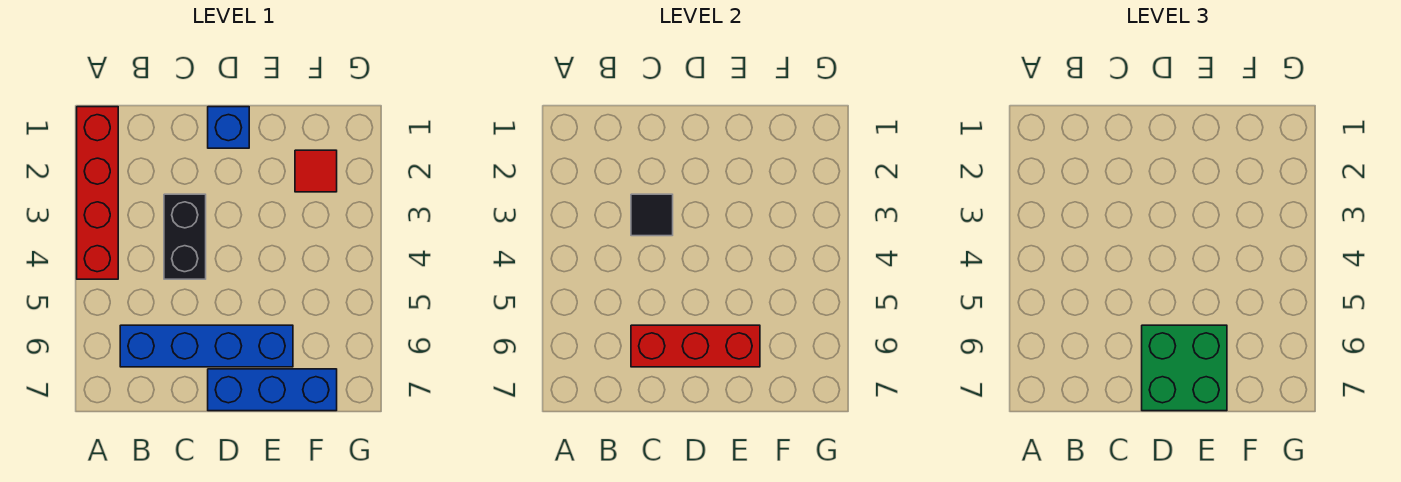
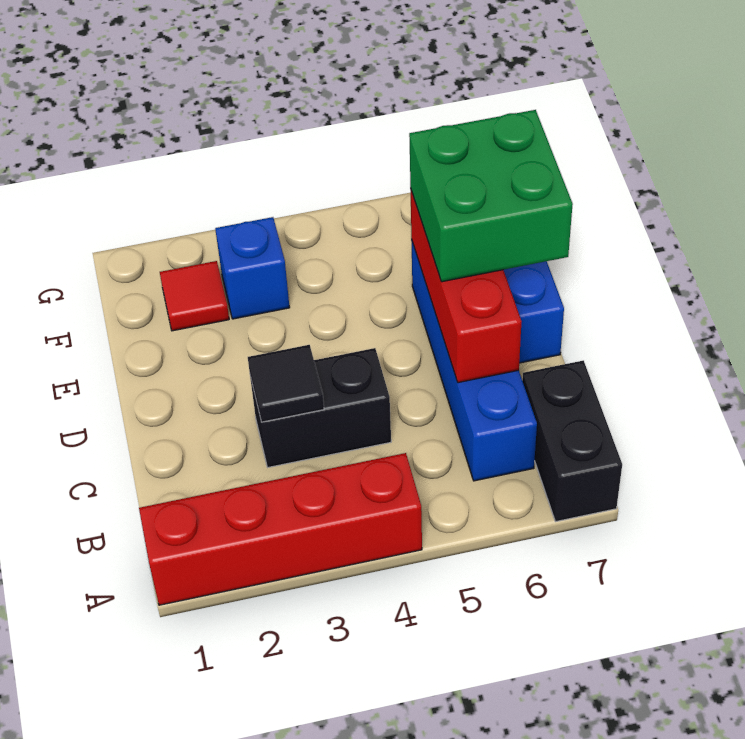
none -> black 1x2 brick [522,360,622,522]
blue 1x1 brick [208,107,249,148] -> blue 1x1 brick moved to [215,217,290,319]

